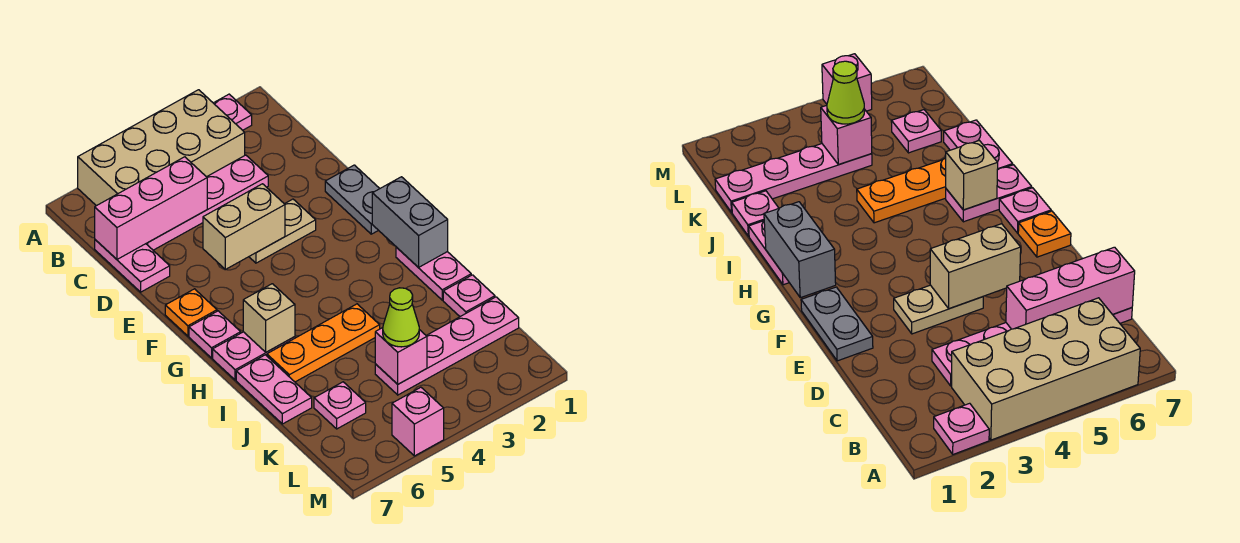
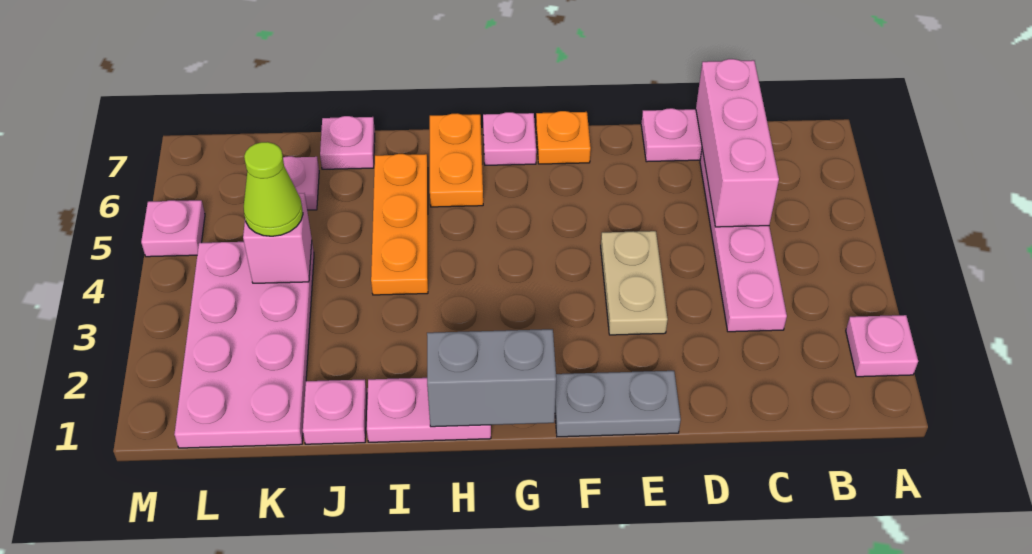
tan 2x4 brick [78,90,245,206] -> none
tan 1x2 brick [203,184,285,270] -> none
pink 1x2 plate [213,332,295,380] -> orange 1x2 plate [430,113,483,207]
tan 1x1 brick [243,284,295,352] -> none
pink 1x2 plate [236,355,312,424] -> pink 1x1 plate [320,116,375,169]
pink 1x4 plate [375,297,519,395] -> pink 2x4 plate [174,242,314,448]
pink 1x1 brick [392,387,444,456] -> pink 1x1 plate [141,200,205,257]

